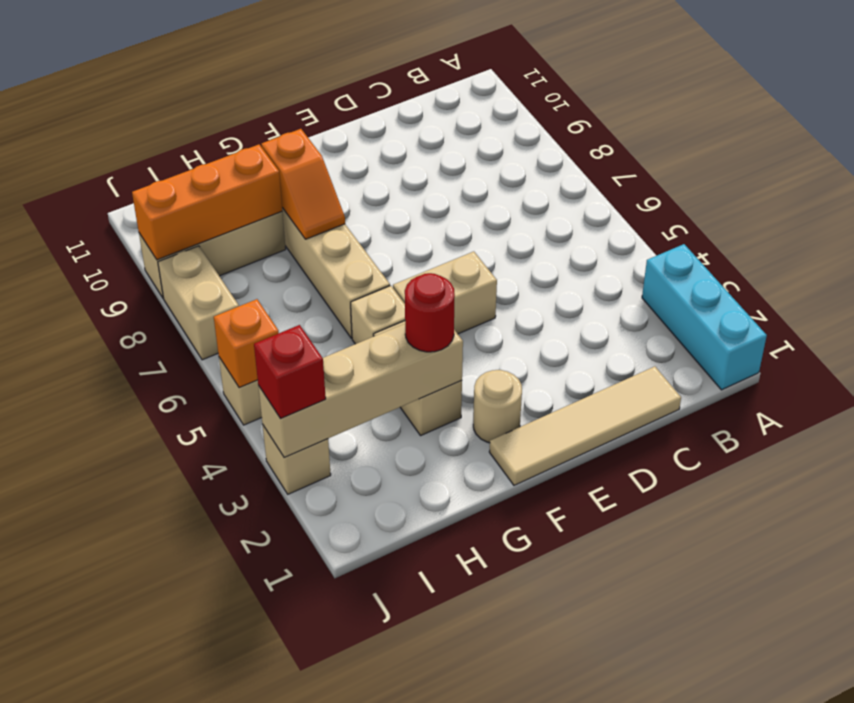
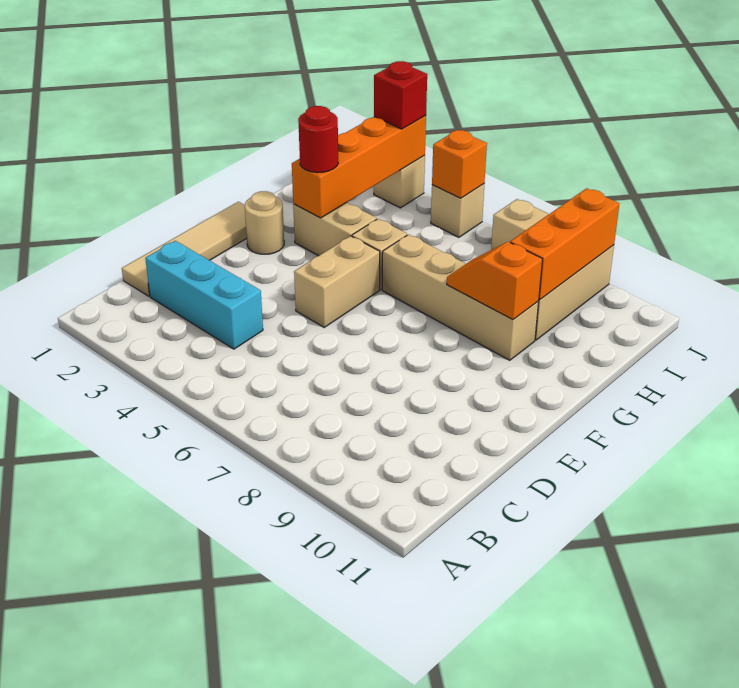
cyan 1x3 brick [642,244,767,390] -> cyan 1x3 brick moved to [145,241,263,349]
tan 1x4 brick [258,324,463,457] -> orange 1x4 brick [292,116,426,218]

